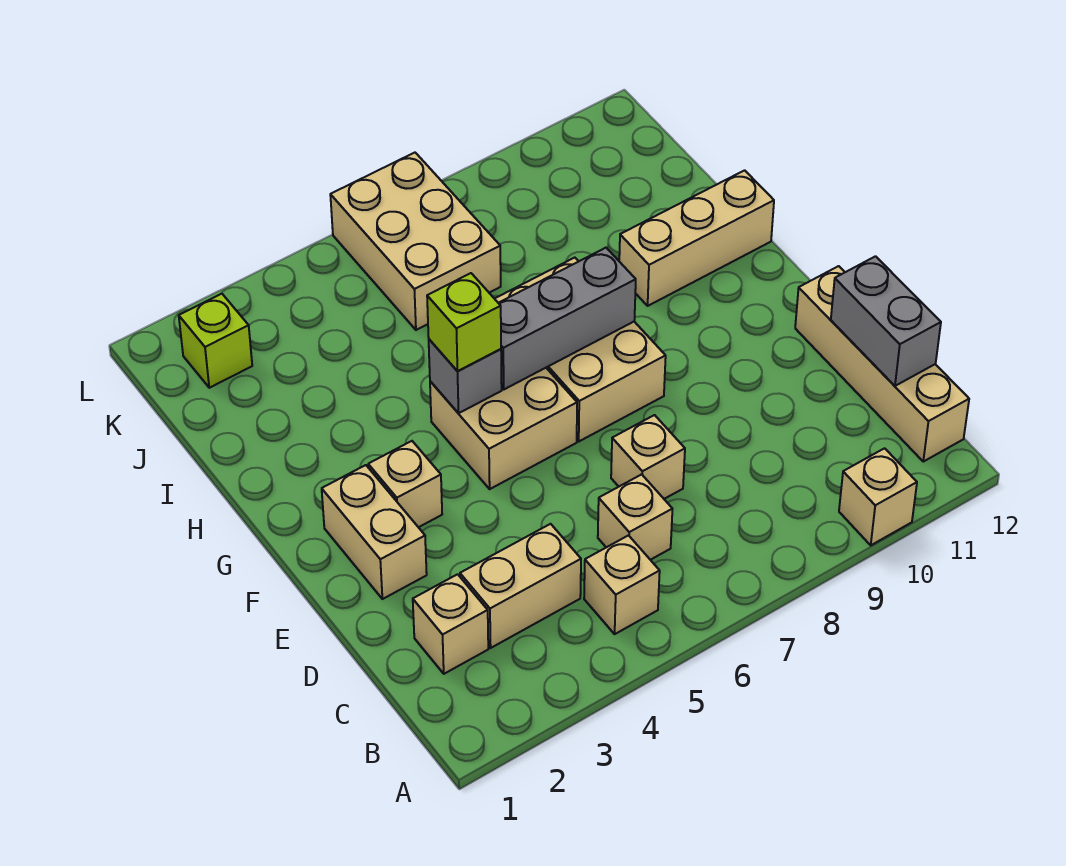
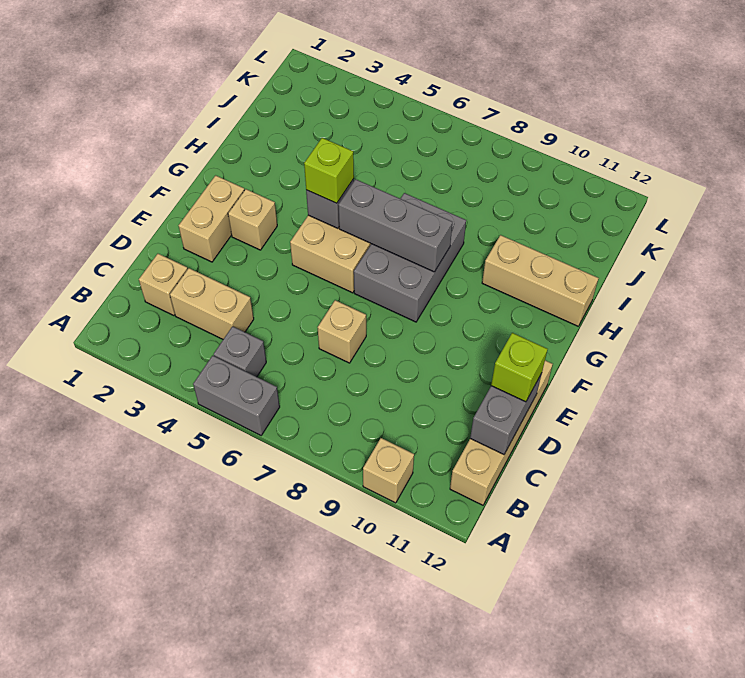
none -> grey 1x2 brick [193,356,280,435]
tan 1x1 brick [584,536,660,634] -> grey 1x1 brick [214,326,266,377]
tan 1x1 brick [598,474,672,560] -> none
tan 2x3 brick [495,258,666,441] -> grey 2x3 brick [354,193,466,322]
tan 2x3 brick [330,153,501,330] -> none
lime 1x1 brick [179,294,252,388] -> lime 1x1 brick moved to [491,333,548,402]

